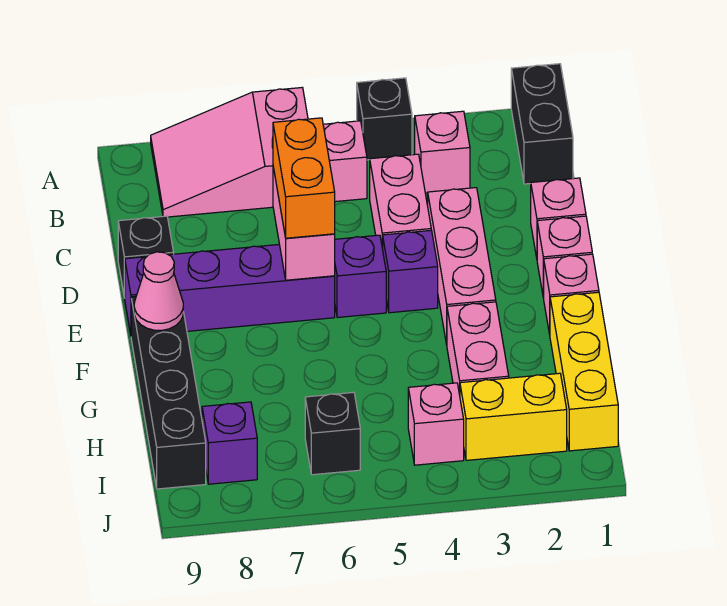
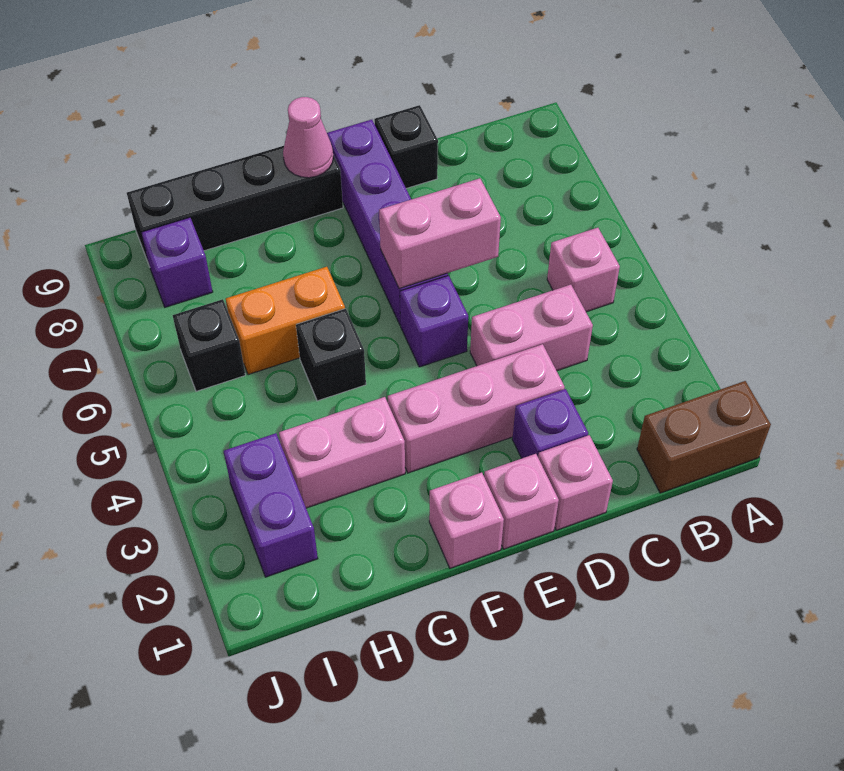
black 1x2 brick [511,64,573,184] -> brown 1x2 brick [637,381,771,493]
black 1x1 brick [357,78,412,160] -> black 1x1 brick moved to [296,309,366,401]
pink 2x3 slope [151,88,308,217] -> none
pink 1x1 brick [415,111,470,193] -> none
orange 1x2 brick [273,118,335,238] -> orange 1x2 brick moved to [226,267,345,375]
purple 1x1 brick [383,230,438,313] -> purple 1x1 brick moved to [512,389,588,458]
yellow 1x3 brick [550,292,618,451] -> none
yellow 1x2 brick [460,373,567,460] -> purple 1x2 brick [224,433,318,577]
pink 1x1 brick [408,383,464,465] -> none

